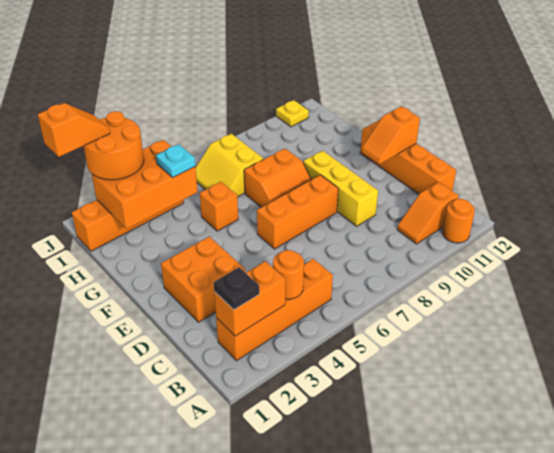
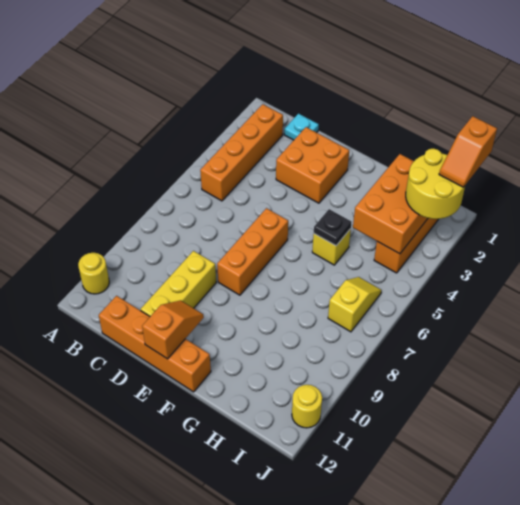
orange 1x1 round brick [443,199,475,243] -> yellow 1x1 round brick [78,253,109,294]
orange 1x2 brick [214,261,285,336] -> none
black 1x1 plate [214,267,259,310] -> black 1x1 plate moved to [314,209,352,246]
orange 1x1 round brick [273,250,304,299] -> none
orange 1x2 slope [397,182,459,244] -> none
yellow 1x3 brick [303,151,378,226] -> yellow 1x3 brick turned to [140,251,216,316]
orange 2x2 slope [244,148,311,207] -> none
orange 1x1 brick [200,182,238,231] -> yellow 1x1 brick [312,229,351,265]
cyan 1x1 plate [156,144,195,177] -> cyan 1x1 plate moved to [284,114,319,140]
yellow 2x2 slope [196,134,263,197] -> yellow 1x2 slope [328,277,382,332]
orange 2x2 round brick [83,111,144,180] -> yellow 2x2 round brick [406,149,465,219]
yellow 1x1 plate [276,100,309,127] -> yellow 1x1 round brick [292,385,322,428]

